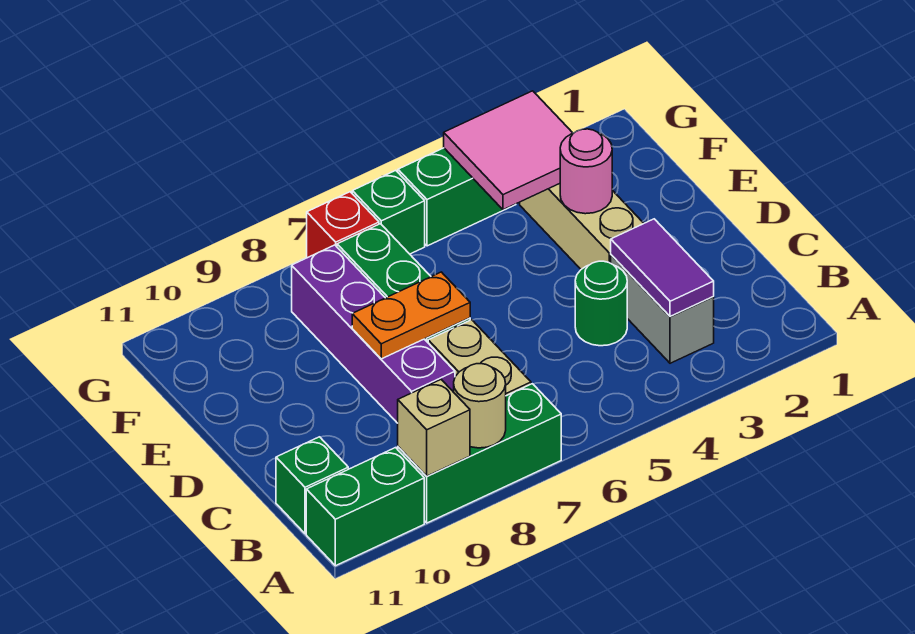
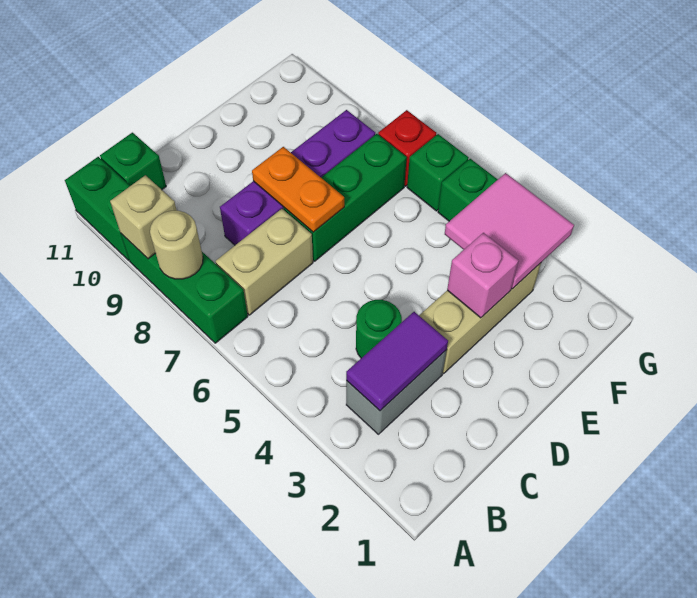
pink 1x1 round brick [560,129,612,214] -> pink 1x1 brick [447,233,519,318]

